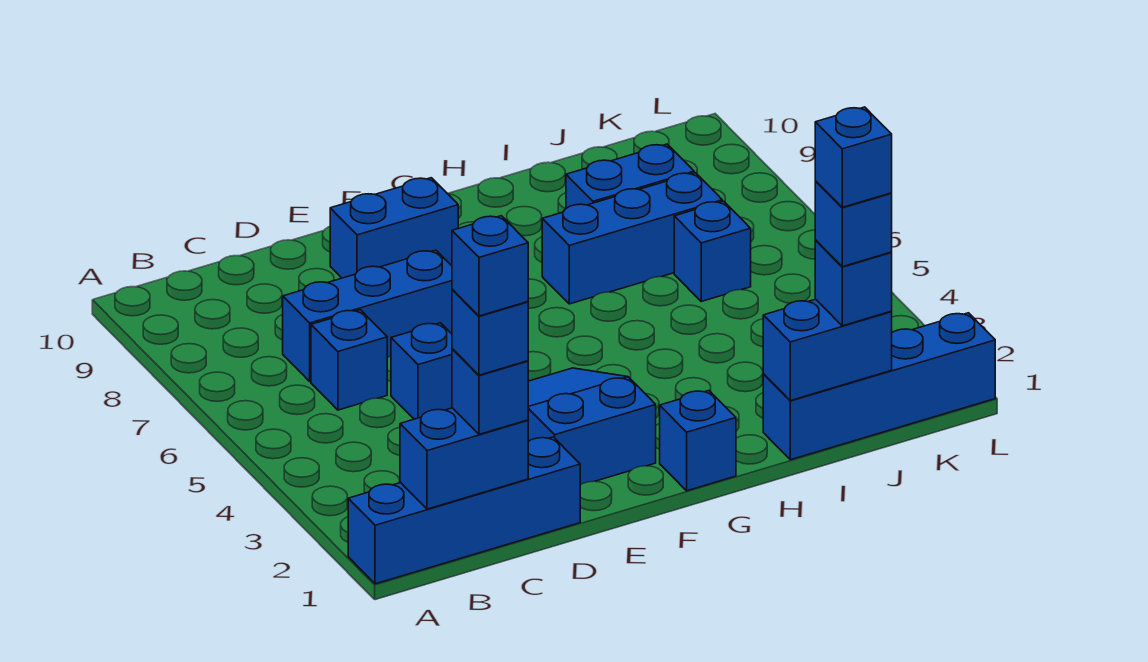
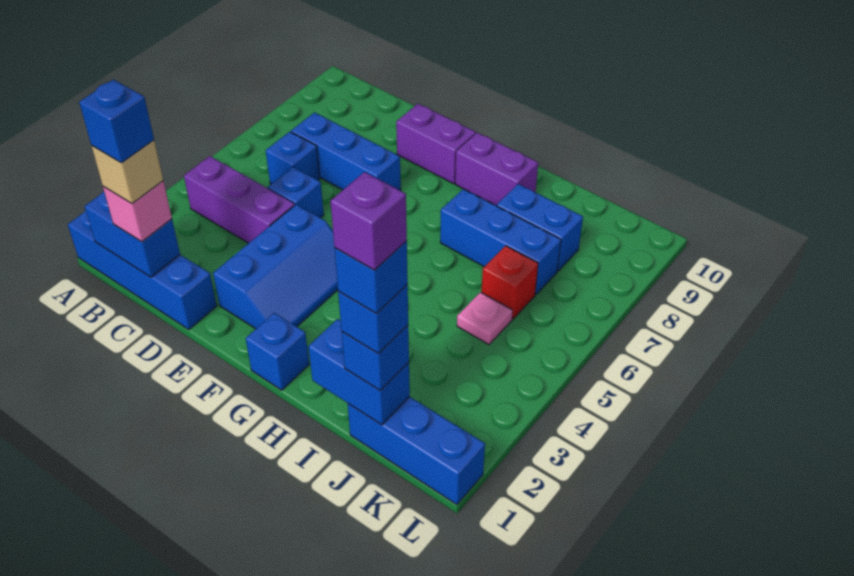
none -> purple 1x3 brick [184,156,295,243]
blue 1x1 brick [452,349,528,434] -> pink 1x1 brick [103,181,172,242]
blue 1x1 brick [452,289,528,375] -> tan 1x1 brick [92,140,163,204]
blue 2x3 slope [528,368,656,485] -> blue 2x3 slope turned to [213,205,338,329]
blue 1x2 brick [330,178,458,278] -> purple 1x2 brick [396,104,476,184]
none -> purple 1x2 brick [455,133,538,206]
blue 1x4 brick [763,313,995,460] -> blue 1x3 brick [348,397,485,505]
none -> purple 1x1 brick [330,172,407,270]
none -> pink 1x1 plate [457,292,513,344]
blue 1x1 brick [674,201,751,301] -> red 1x1 brick [481,246,538,319]

